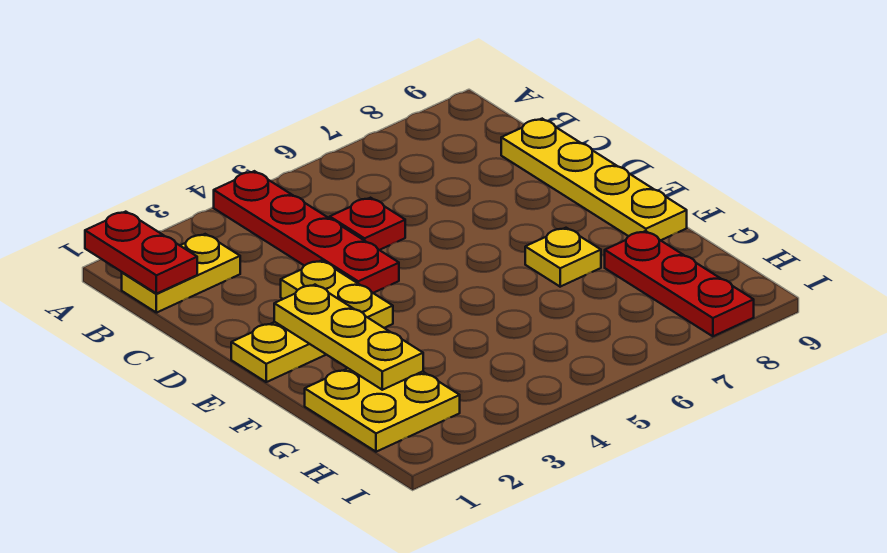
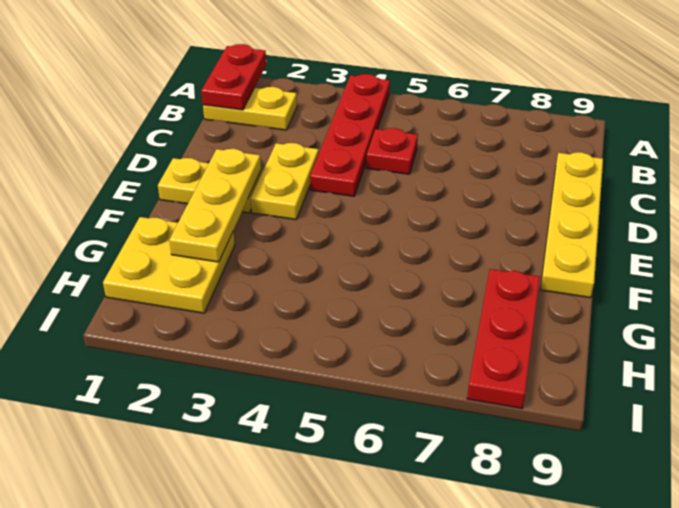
yellow 1x1 plate [525,228,601,287] -> none

